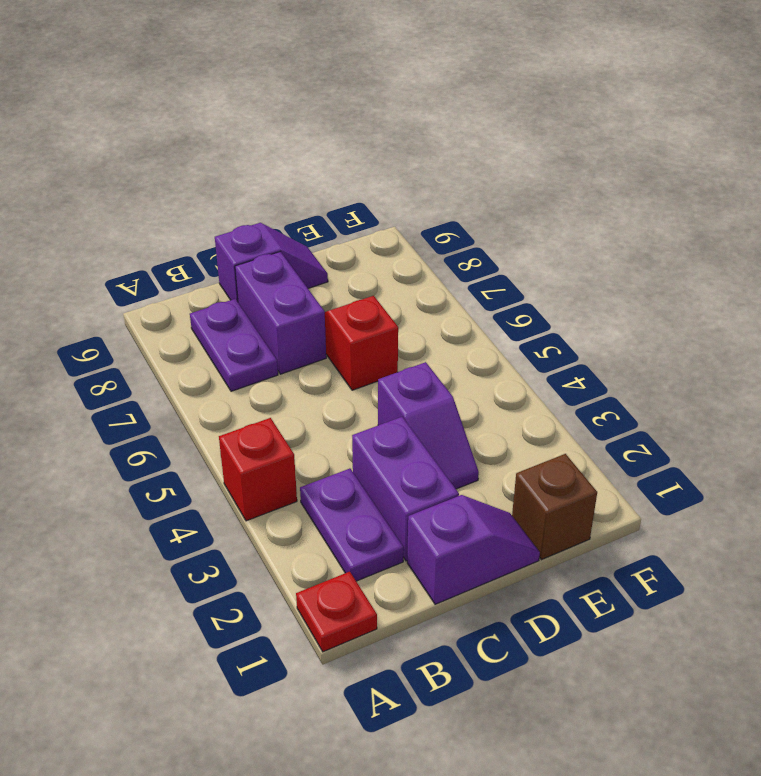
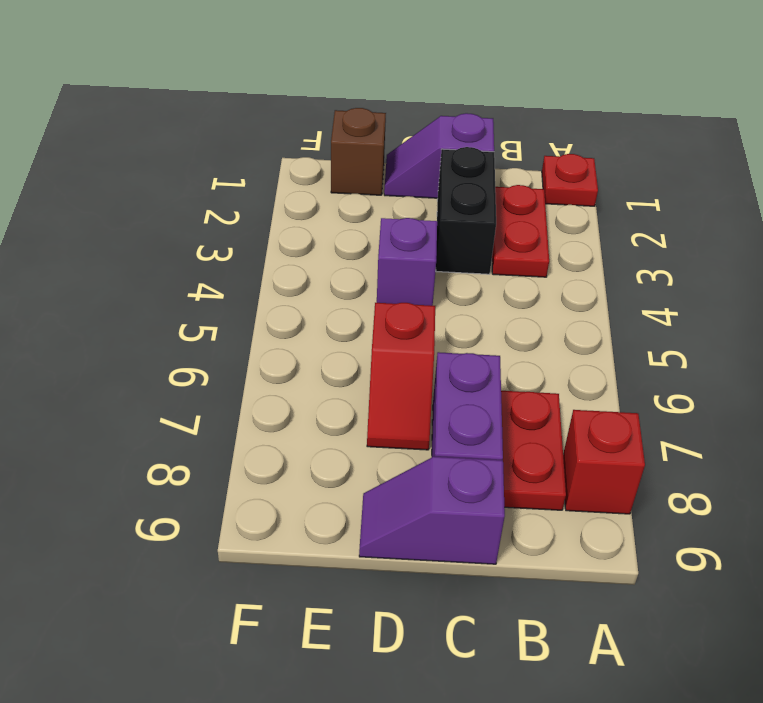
red 1x1 brick [219,418,297,521] -> red 1x1 brick moved to [563,410,645,514]
purple 1x2 plate [300,469,404,581] -> red 1x2 plate [492,185,549,277]
purple 1x2 plate [190,299,278,391] -> red 1x2 plate [501,391,566,510]
purple 1x2 brick [352,417,459,561] -> black 1x2 brick [436,147,496,274]

